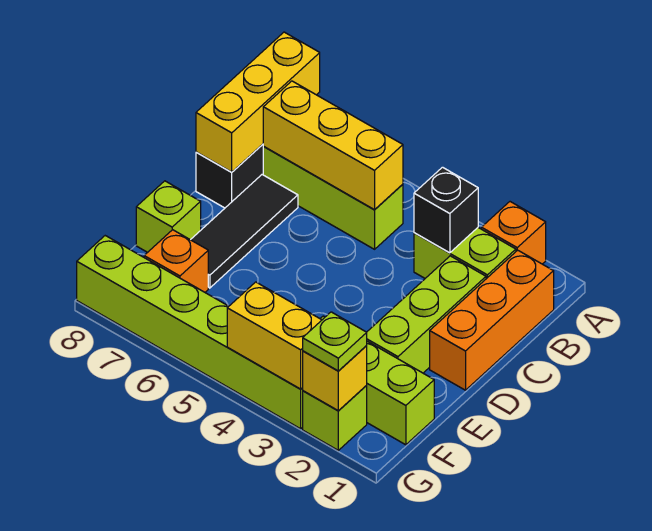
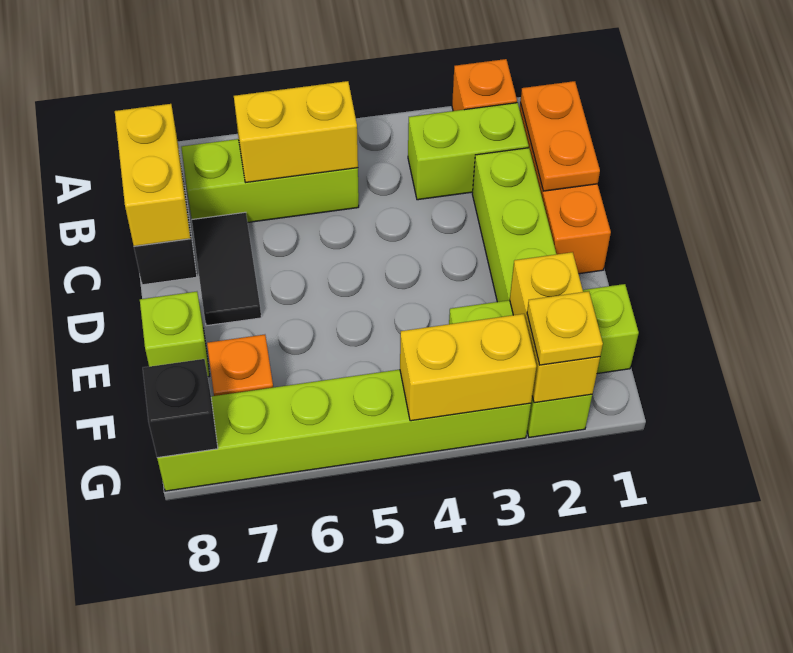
yellow 1x3 brick [196,32,320,172] -> yellow 1x2 brick [115,104,190,246]
none -> orange 1x2 plate [520,81,600,191]
black 1x1 brick [414,167,478,253] -> black 1x1 brick moved to [143,359,218,458]
yellow 1x3 brick [263,81,403,210] -> yellow 1x2 brick [234,81,358,182]
black 1x3 tile [191,175,298,288] -> black 1x2 tile [192,212,261,326]
yellow 1x1 brick [303,345,367,411] -> yellow 1x2 brick [510,252,600,403]
lime 1x1 plate [303,312,367,371] -> yellow 1x1 plate [527,291,603,365]

